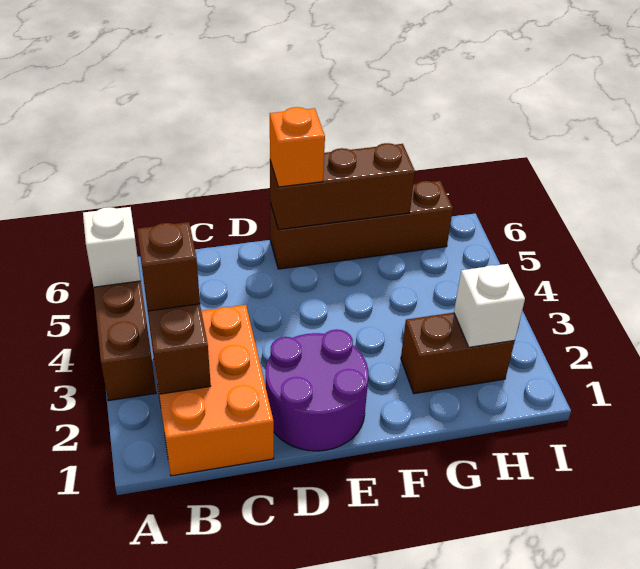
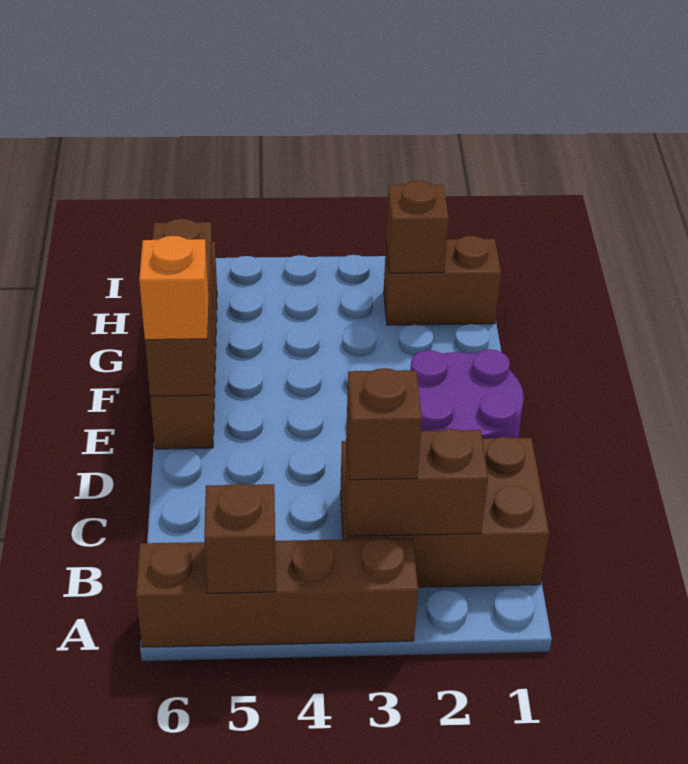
white 1x1 brick [83,207,141,287] -> brown 1x1 brick [204,484,276,593]
orange 2x3 brick [150,305,274,476] -> brown 2x3 brick [340,437,549,587]
brown 1x2 brick [401,313,515,394] -> brown 1x2 brick turned to [384,236,501,325]
white 1x1 brick [454,264,525,347] -> brown 1x1 brick [386,181,449,273]

